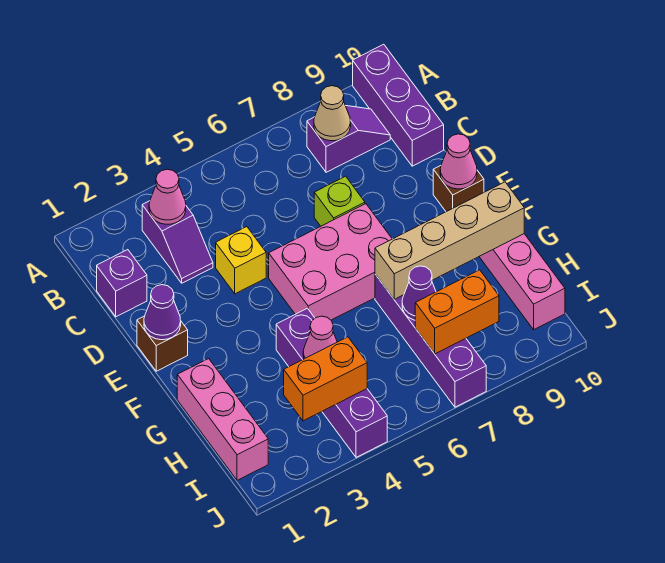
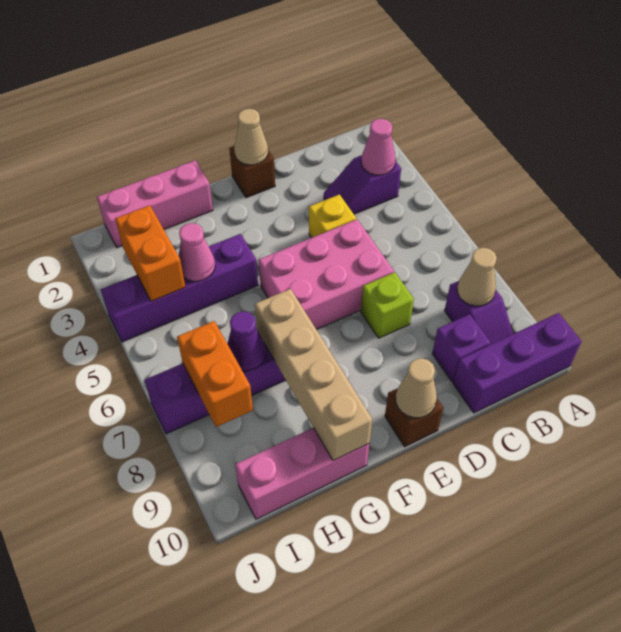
purple 1x1 brick [97,250,147,317] -> purple 1x1 brick moved to [432,314,491,382]
purple 1x1 cone [144,285,181,340] -> tan 1x1 cone [234,109,268,165]
pink 2x3 brick [269,204,392,320] -> pink 2x3 brick turned to [259,219,394,330]
pink 1x1 cone [440,134,477,189] -> tan 1x1 cone [396,358,437,418]

